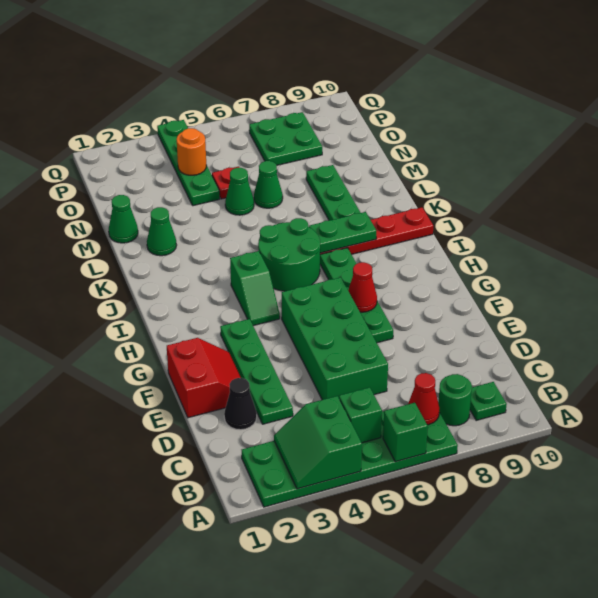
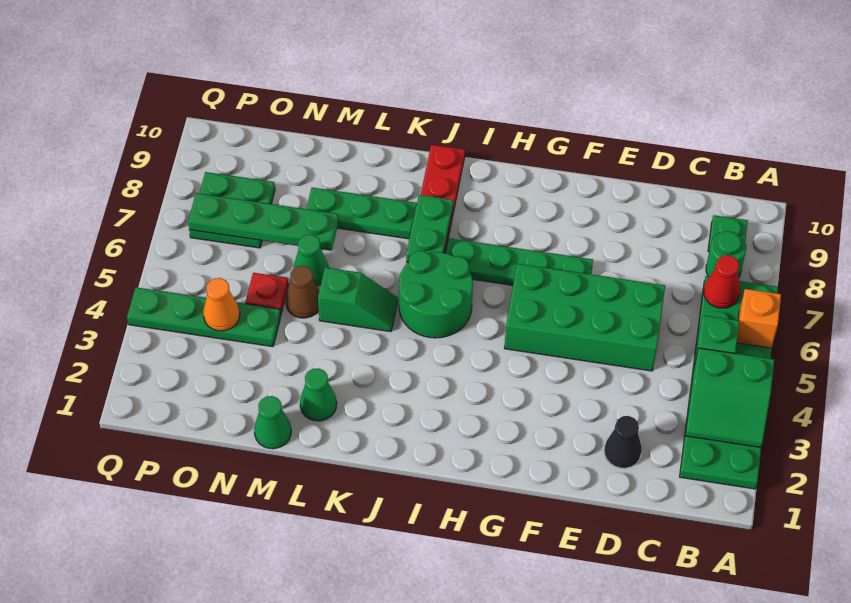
green 1x1 brick [383,403,428,462] -> orange 1x1 brick [737,289,781,348]
green 1x4 plate [220,319,293,424] -> green 1x4 plate moved to [188,193,338,251]
red 2x2 slope [167,338,241,418] -> none
red 1x1 cone [348,262,377,312] -> none
green 1x2 slope [230,251,280,326] -> green 1x2 slope moved to [318,267,398,332]
green 1x1 cone [225,168,254,215] -> brown 1x1 cone [286,266,319,318]
orange 1x1 round brick [177,128,206,175] -> orange 1x1 cone [203,278,240,331]

